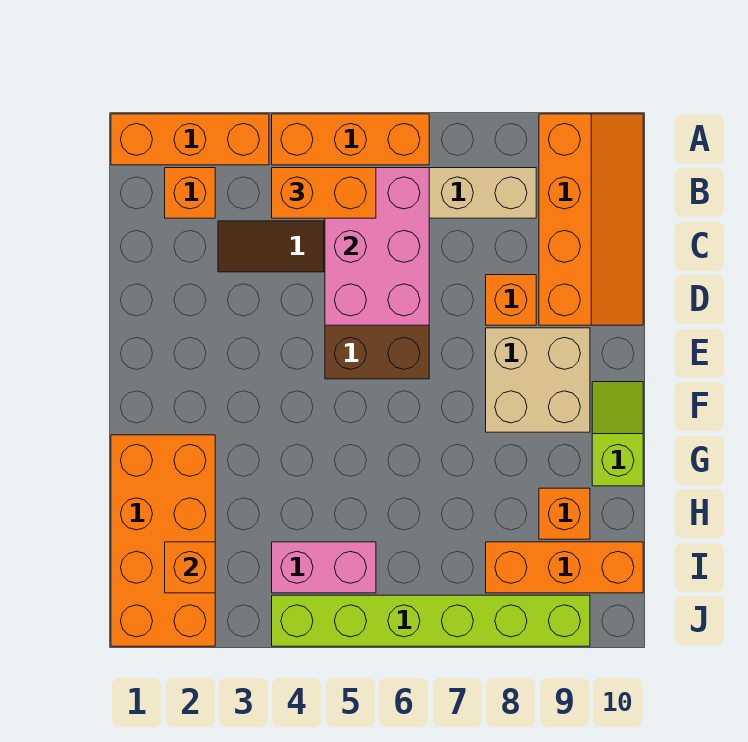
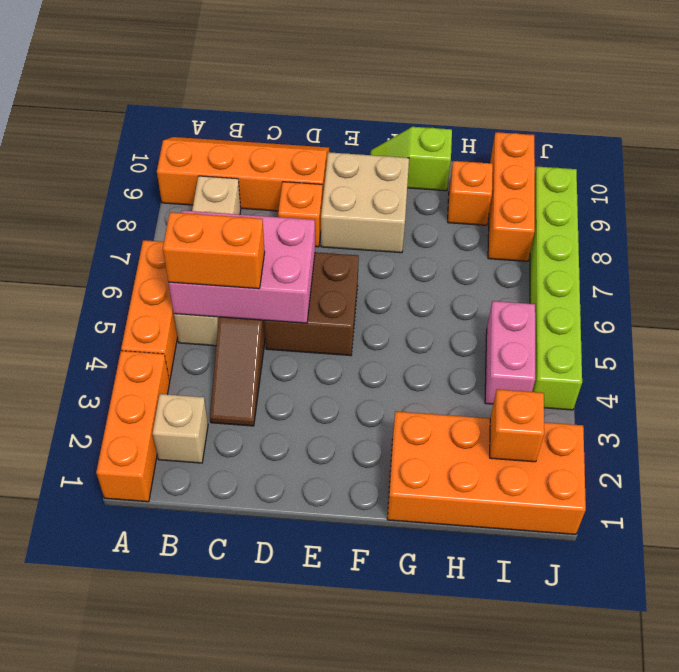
orange 1x1 brick [165,168,215,218] -> tan 1x1 brick [153,394,208,463]
orange 1x2 brick [272,168,376,218] -> orange 1x2 brick turned to [163,212,265,289]

